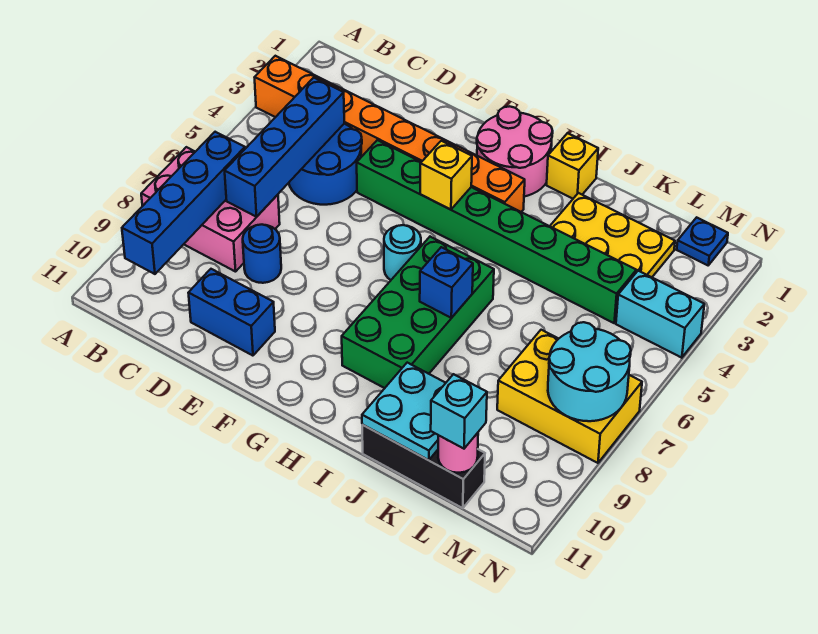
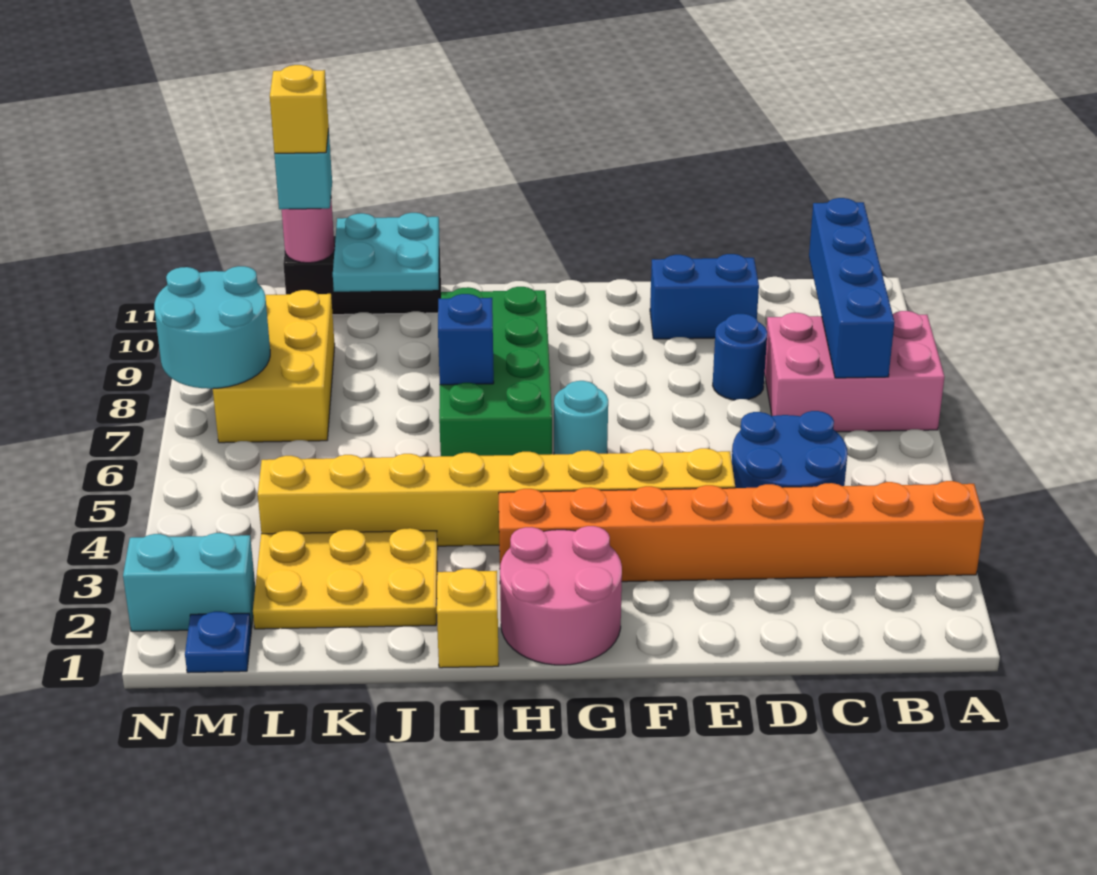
blue 1x4 brick [225,78,344,217] -> none
green 1x8 brick [357,140,636,323] -> yellow 1x8 brick [258,448,735,546]
yellow 1x1 brick [420,141,472,210] -> yellow 1x1 brick moved to [270,65,329,153]
yellow 2x3 brick [497,330,642,463] -> yellow 2x3 brick turned to [213,290,335,443]
cyan 1x2 brick [616,271,704,358] -> cyan 1x2 brick moved to [123,533,255,631]

